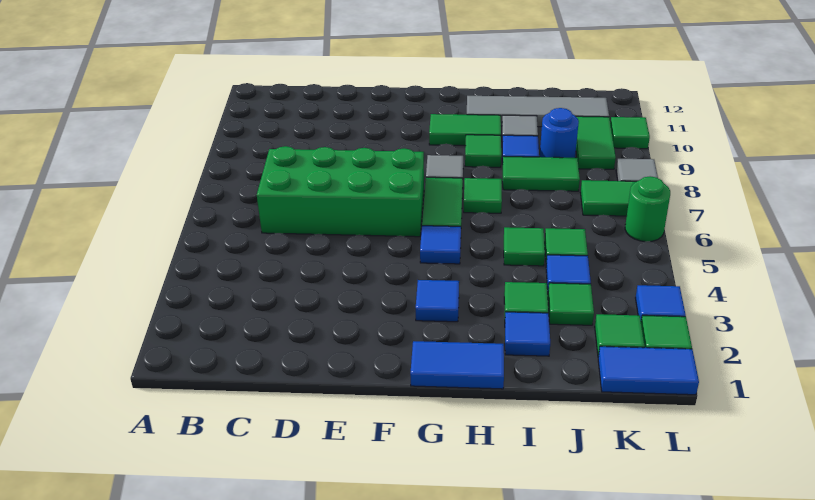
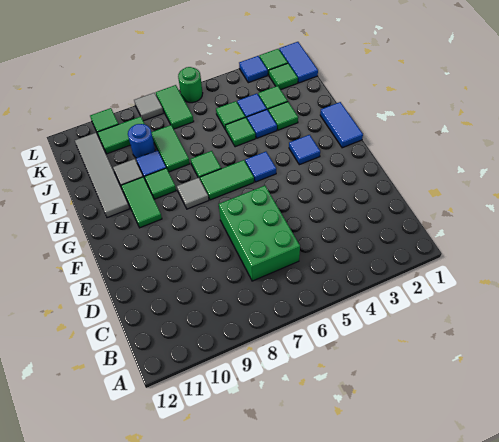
green 2x4 brick [257,146,424,237] -> green 2x3 brick [219,186,300,281]
blue 1x1 tile [505,312,550,356] -> blue 1x1 tile moved to [247,110,277,138]

